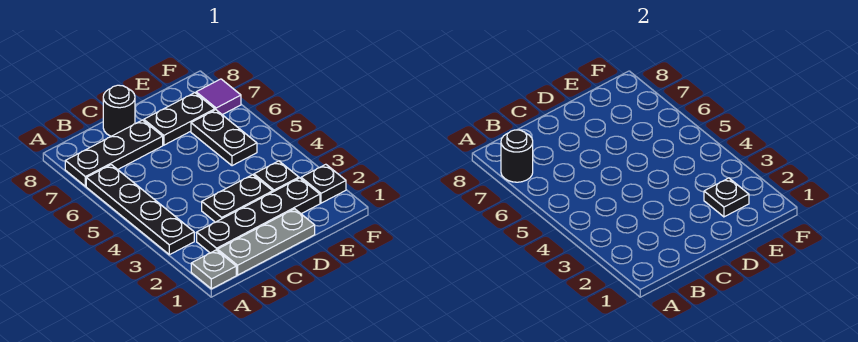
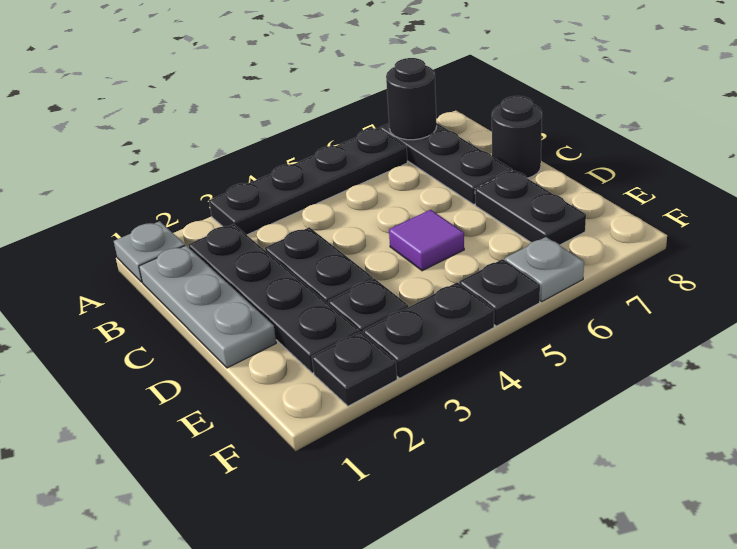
black 1x1 plate [704,178,749,217] -> black 1x1 plate moved to [459,259,540,326]
black 1x2 plate [191,110,257,166] -> black 1x2 plate moved to [363,282,494,378]
none -> grey 1x1 plate [505,237,584,301]
purple 1x1 tile [196,79,241,115] -> purple 1x1 tile moved to [389,210,464,271]

